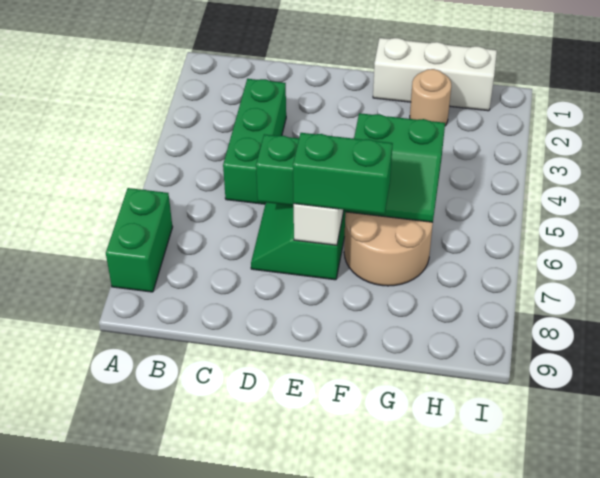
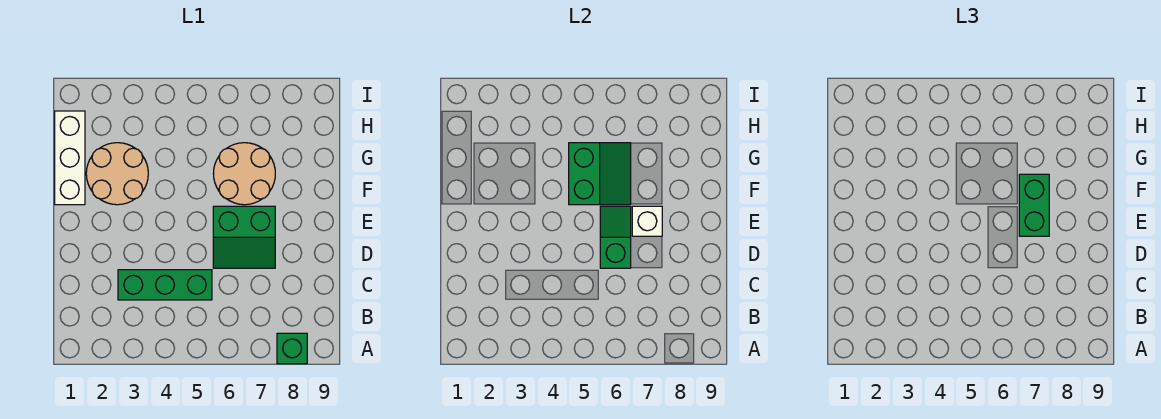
green 1x2 brick [106,188,172,292] -> green 1x1 brick [277,333,307,364]
tan 1x1 round brick [410,69,451,126] -> tan 2x2 round brick [86,143,148,205]

